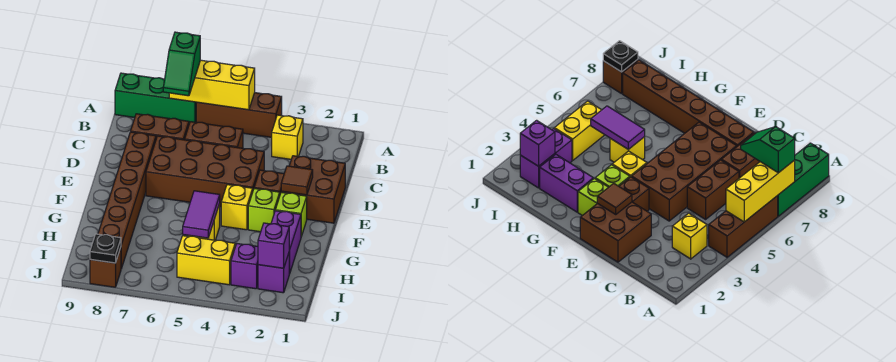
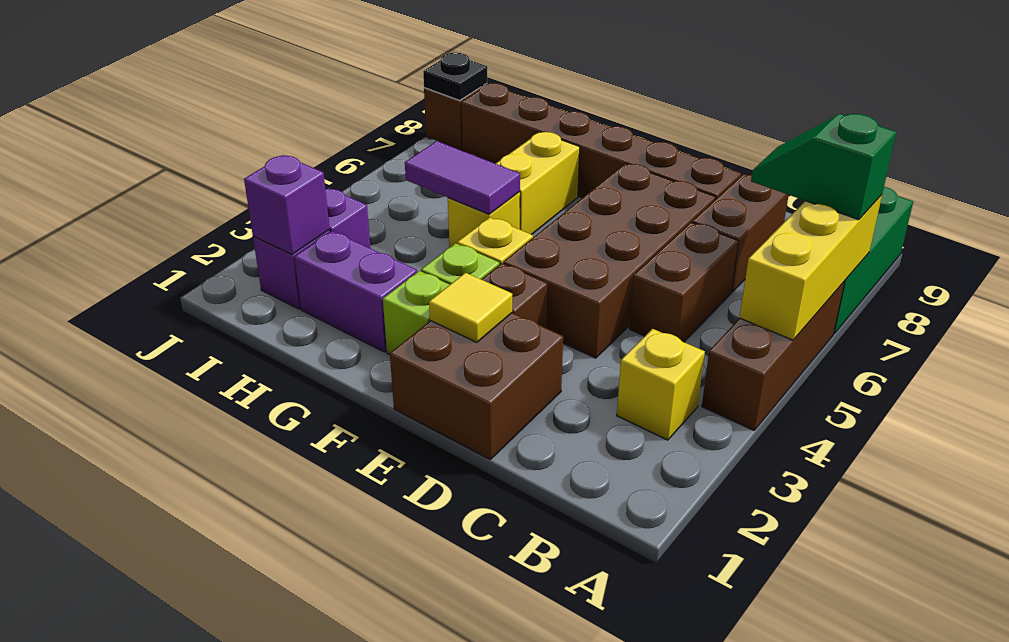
brown 1x1 tile [281,166,313,195] -> yellow 1x1 tile [429,273,512,342]
yellow 1x2 brick [177,236,235,285] -> yellow 1x2 brick moved to [496,132,580,235]

